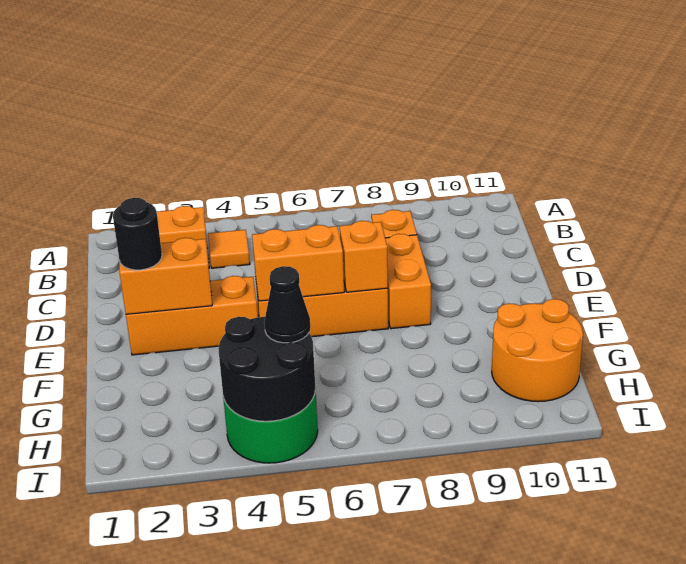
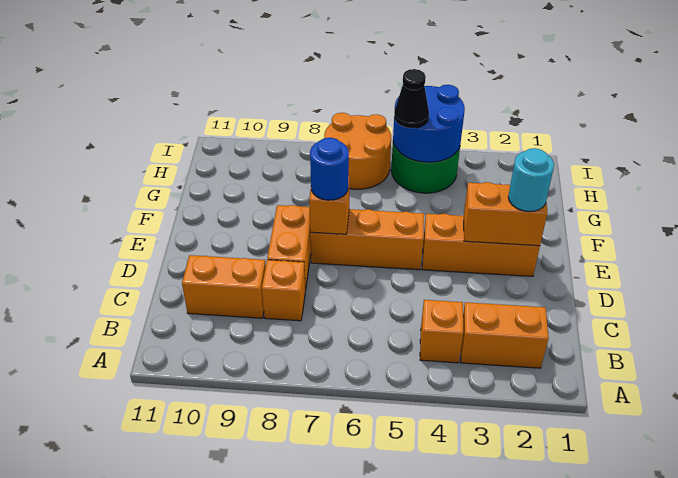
orange 1x1 tile [208,230,250,268] -> orange 1x1 brick [420,300,463,363]
black 1x1 round brick [113,198,162,270] -> cyan 1x1 round brick [508,148,554,212]
orange 1x2 brick [252,225,344,301] -> orange 1x2 brick moved to [182,255,266,318]
none -> blue 1x1 round brick [310,138,349,200]
orange 2x2 round brick [492,299,583,402] -> orange 2x2 round brick moved to [324,113,391,189]
black 2x2 round brick [219,317,316,421] -> blue 2x2 round brick [393,85,465,162]

